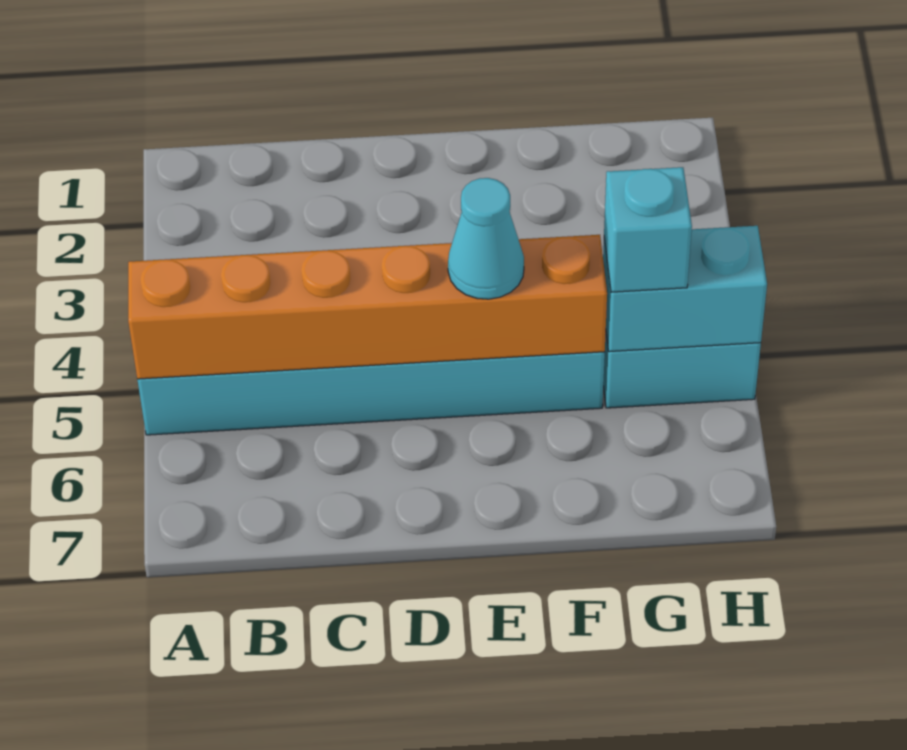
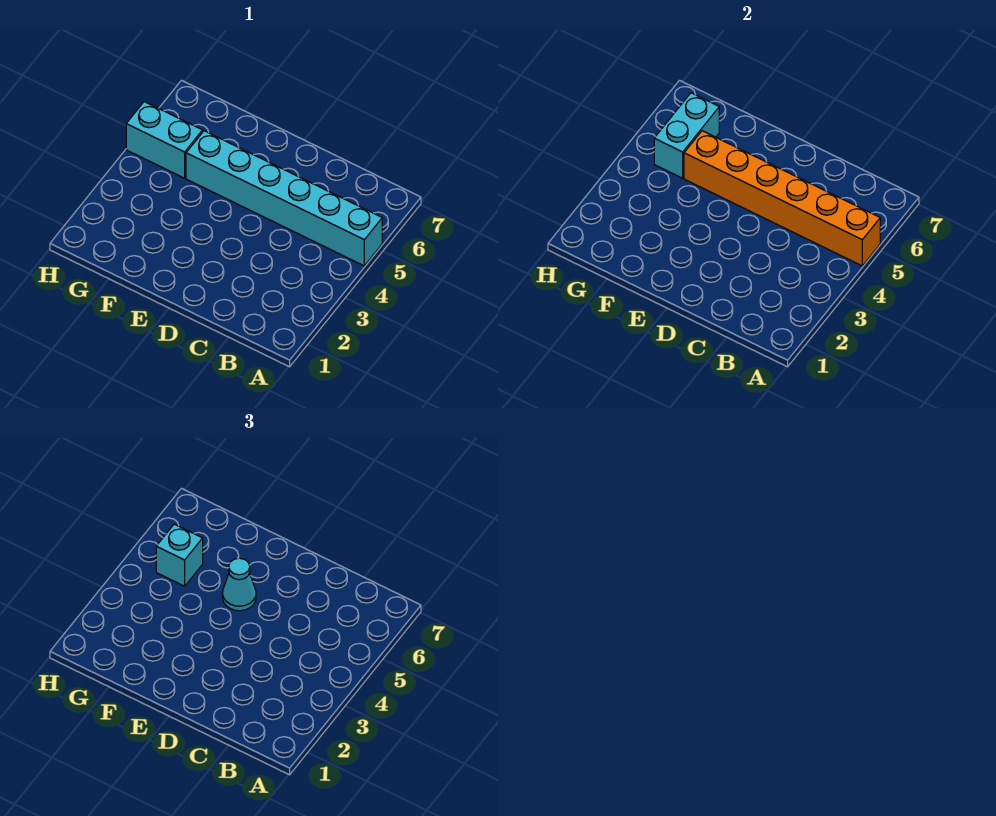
cyan 1x2 brick [603,226,767,352] -> cyan 1x2 brick turned to [654,93,719,178]

